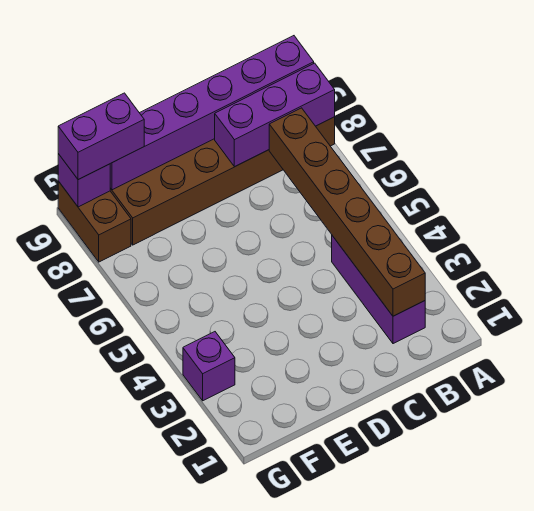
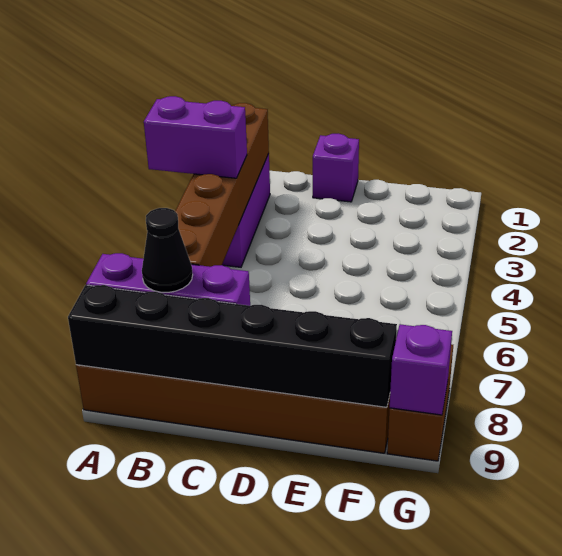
purple 1x6 brick [110,36,314,190] -> black 1x6 brick [68,285,397,407]
none -> black 1x1 cone [142,208,193,292]
purple 1x2 brick [58,93,144,180] -> purple 1x2 brick moved to [144,96,247,178]
purple 1x1 brick [183,332,235,401] -> purple 1x1 brick moved to [313,134,359,202]

